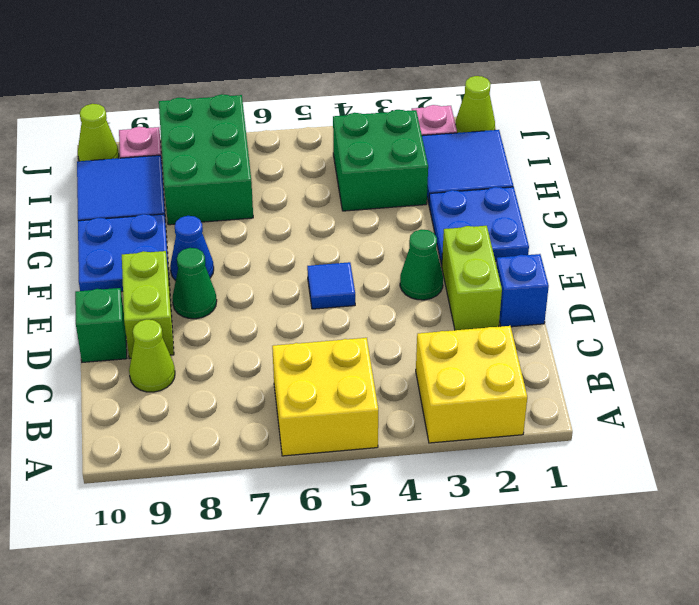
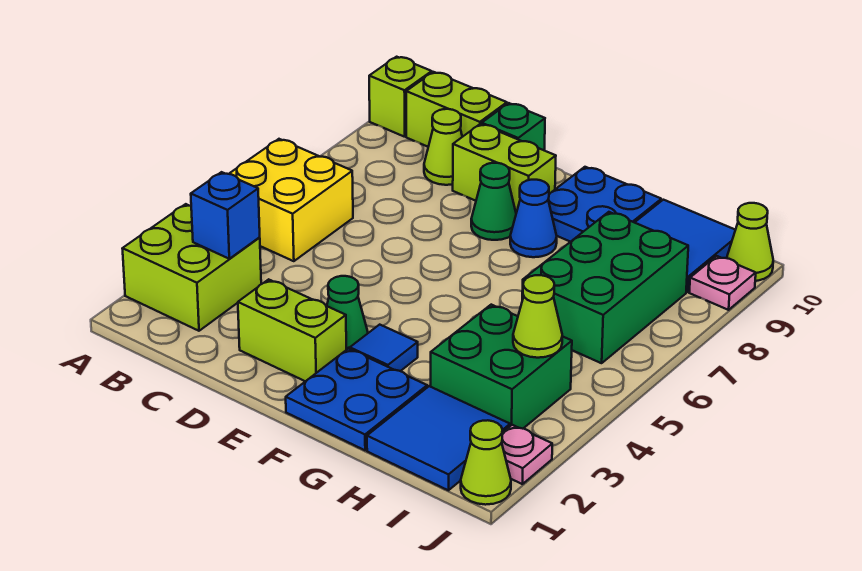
yellow 2x2 brick [416,326,527,443] -> lime 2x2 brick [122,204,261,331]
none -> lime 1x1 brick [369,57,432,137]
none -> lime 1x2 brick [406,72,507,147]
blue 1x1 brick [496,254,549,327] -> blue 1x1 brick moved to [191,172,260,259]
blue 1x1 tile [307,262,355,309] -> blue 1x1 tile moved to [350,325,418,371]
green 2x3 brick [159,94,253,225] -> green 2x3 brick turned to [522,212,688,363]
none -> lime 1x1 cone [513,275,562,358]

